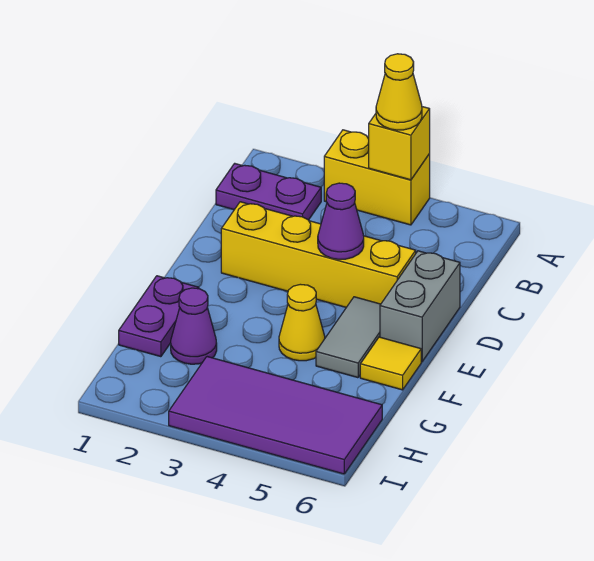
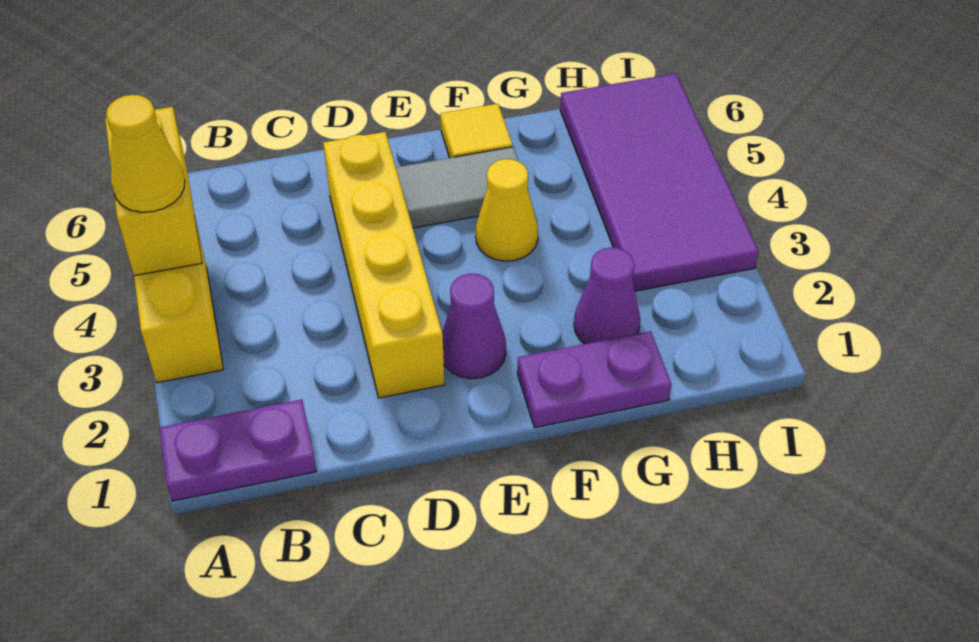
yellow 1x1 brick [369,107,430,180] -> yellow 1x2 brick [105,107,202,276]
purple 1x2 plate [216,163,321,220] -> purple 1x2 plate turned to [160,400,316,501]
purple 1x1 cone [318,183,364,259] -> purple 1x1 cone moved to [442,273,506,379]
grey 1x2 brick [380,251,460,362] -> none

